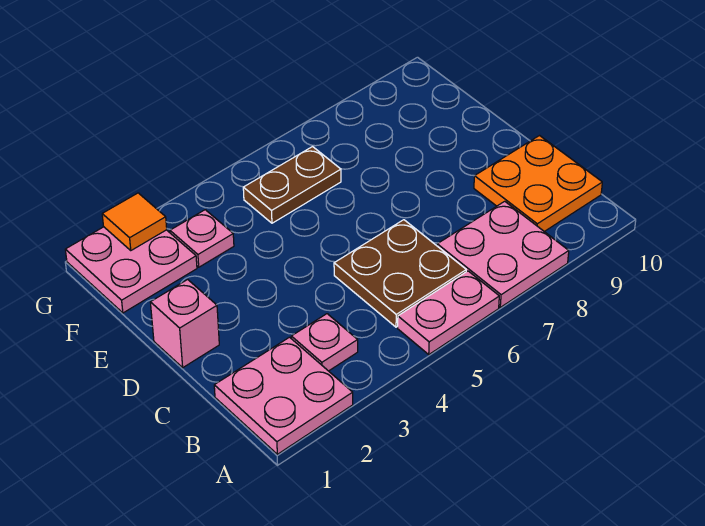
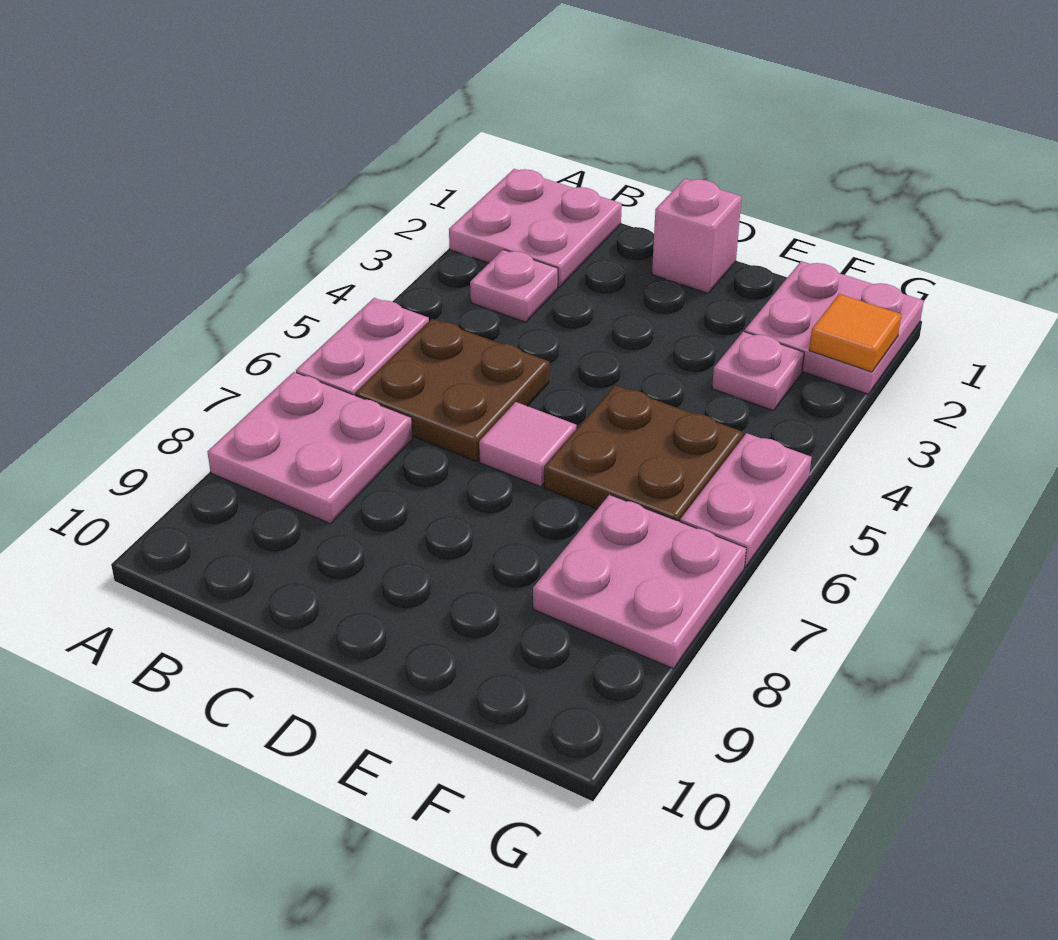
orange 2x2 plate [474,136,602,232] -> none
none -> pink 1x1 tile [479,402,577,487]
brown 1x2 plate [243,147,341,223] -> brown 2x2 plate [544,385,743,522]
none -> pink 2x2 plate [533,495,746,669]
none -> pink 1x2 plate [680,433,812,567]

